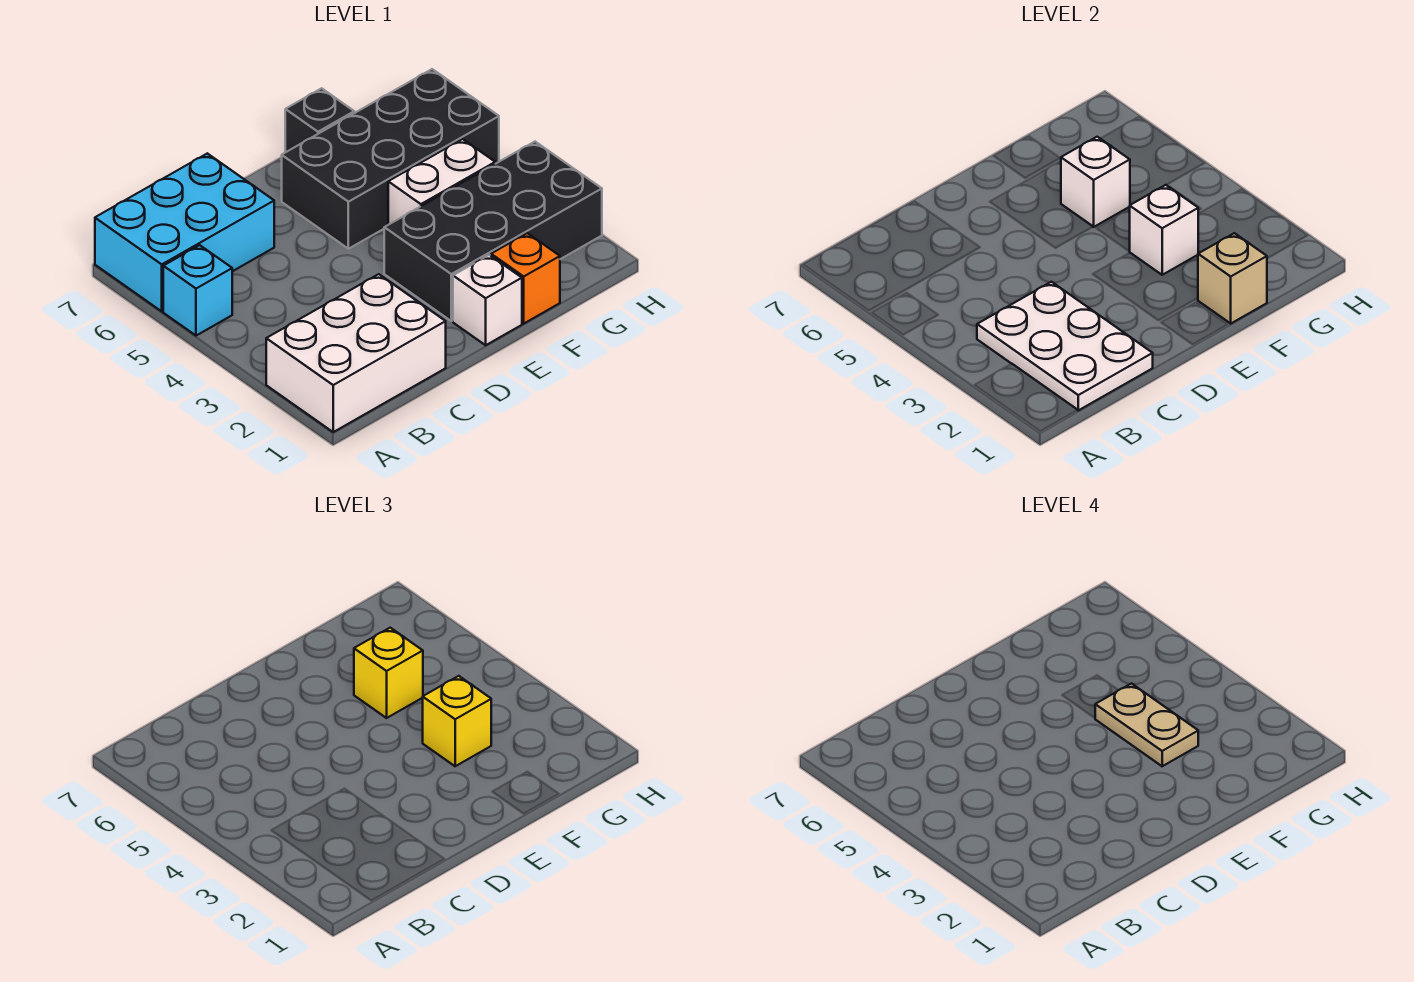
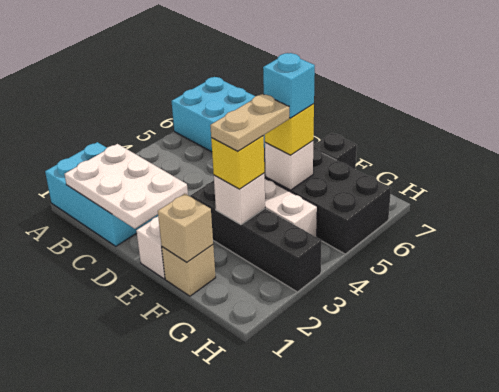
white 2x3 brick [266,274,446,432] -> cyan 2x3 brick [45,142,158,246]
cyan 1x1 brick [163,245,232,336] -> cyan 1x1 brick moved to [263,53,315,118]
white 2x3 plate [977,282,1153,410] -> white 2x3 plate turned to [65,144,188,229]
black 2x4 brick [384,142,602,321] -> black 1x4 brick [191,181,322,292]
orange 1x1 brick [491,233,560,323] -> tan 1x1 brick [162,245,216,296]

